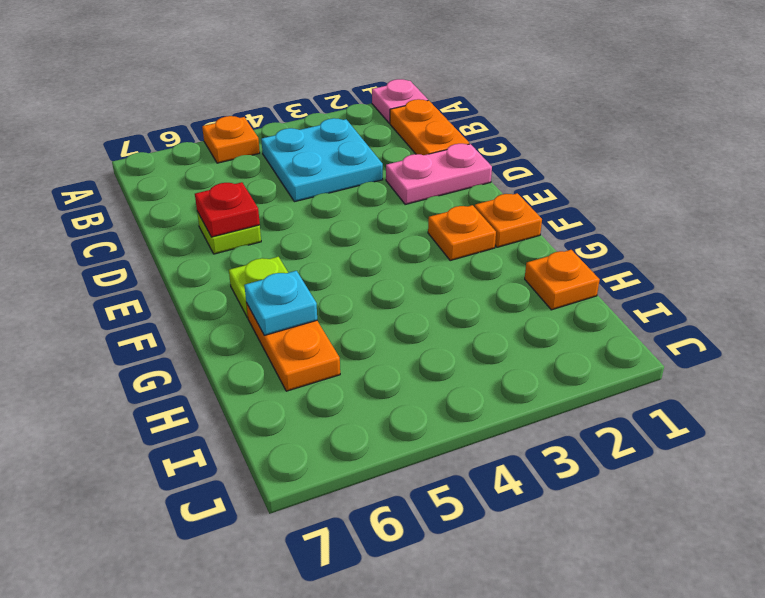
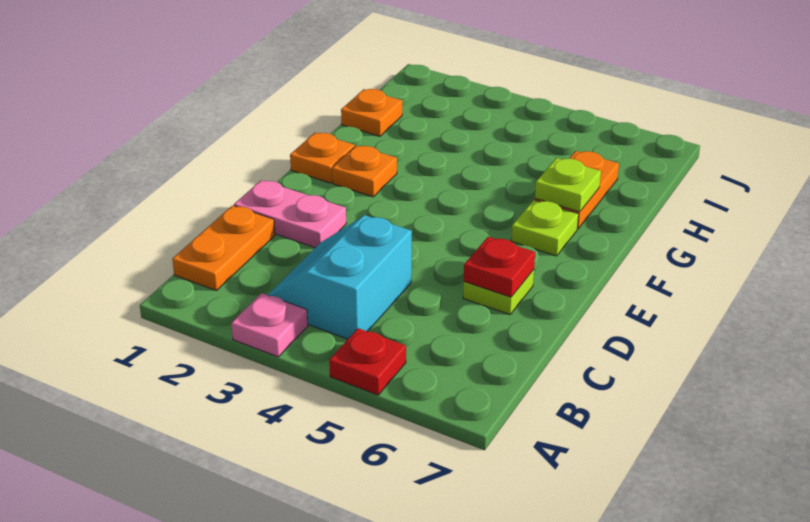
pink 1x1 plate [372,79,428,123] -> pink 1x1 plate moved to [231,293,308,357]
orange 1x1 plate [202,116,260,163] -> red 1x1 plate [329,328,406,395]
cyan 2x2 plate [261,118,383,202] -> cyan 2x2 slope [268,215,412,339]
cyan 1x1 plate [244,271,317,335] -> lime 1x1 plate [535,158,601,212]

